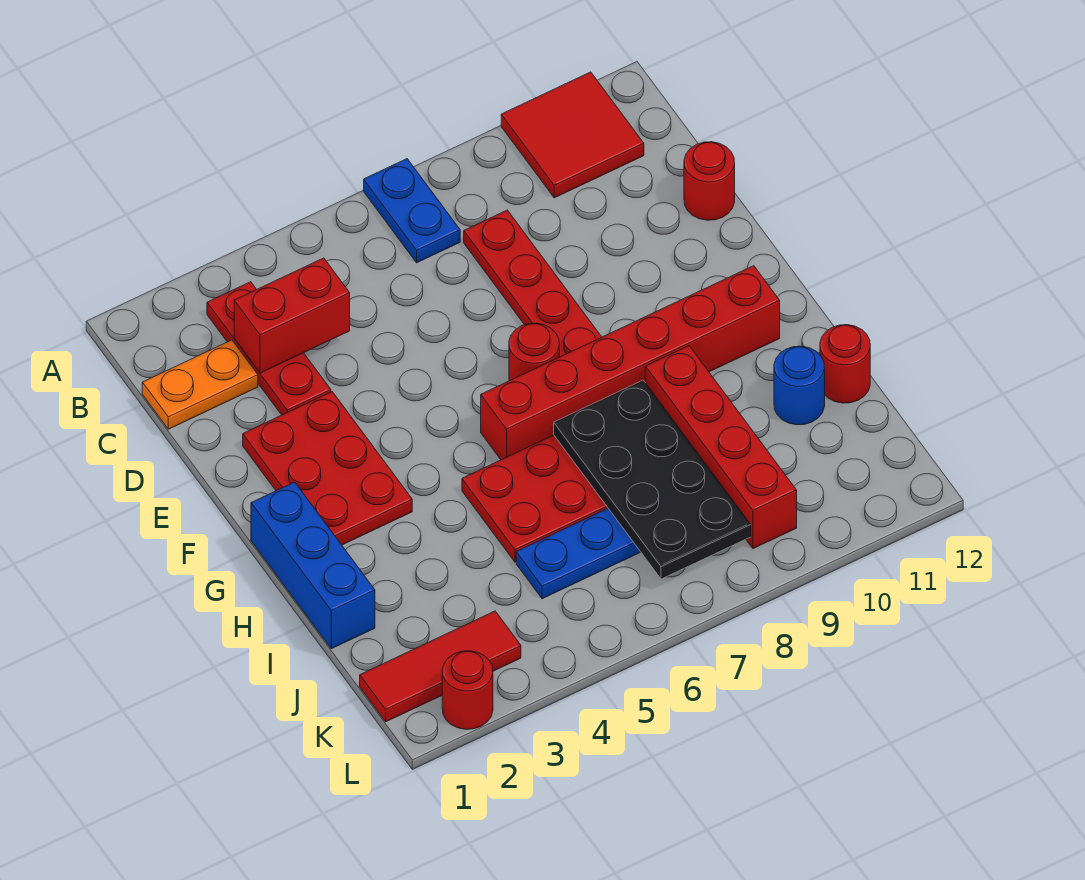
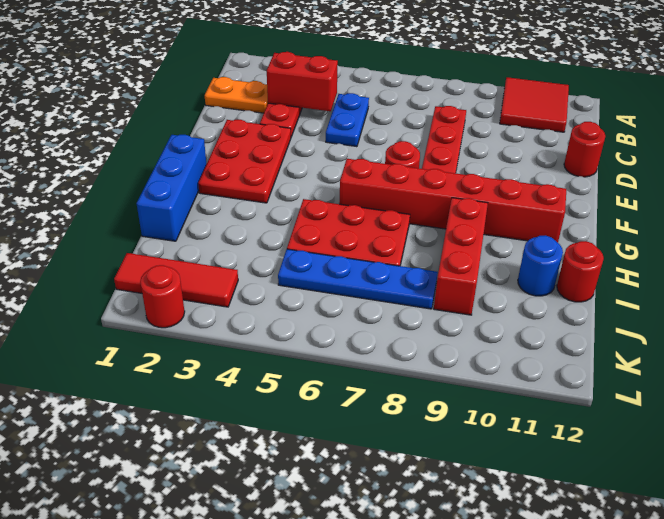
blue 1x2 plate [364,159,460,263] -> blue 1x2 plate moved to [326,93,369,147]
black 2x4 plate [554,380,751,579] -> none
red 1x4 brick [646,346,797,549] -> red 1x3 brick [434,198,488,315]

